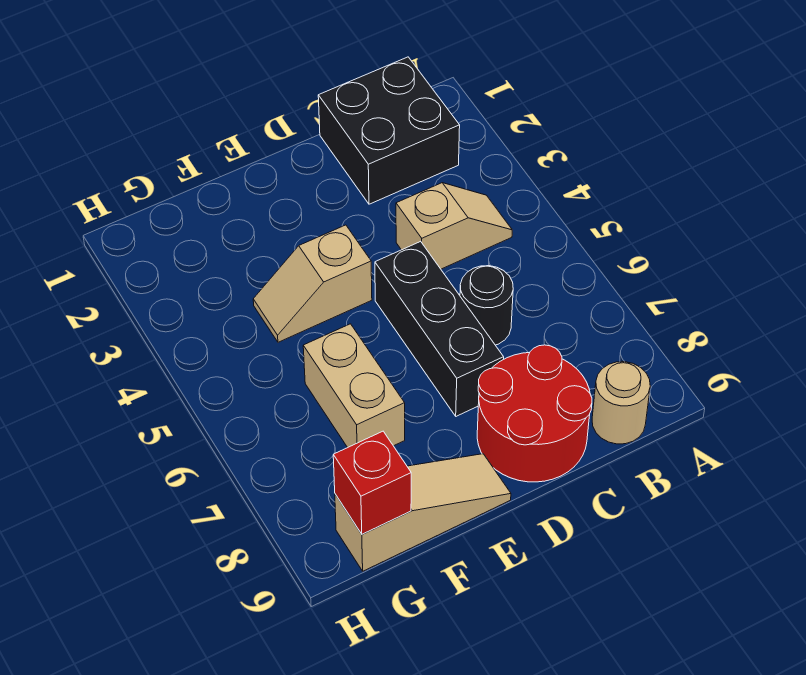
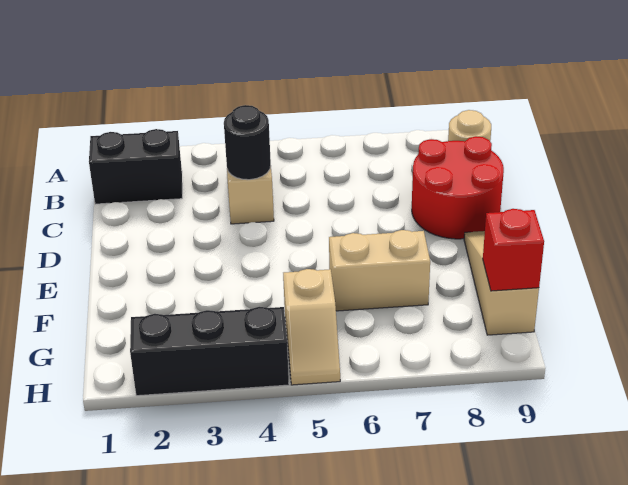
black 2x2 brick [318,57,460,204] -> black 1x2 brick [89,129,182,204]
black 1x1 round brick [460,266,513,345] -> black 1x1 round brick moved to [224,105,271,180]
black 1x3 brick [375,241,504,416] -> black 1x3 brick moved to [130,307,289,396]
tan 1x2 slope [253,225,372,342] -> tan 1x2 slope moved to [283,269,340,385]

